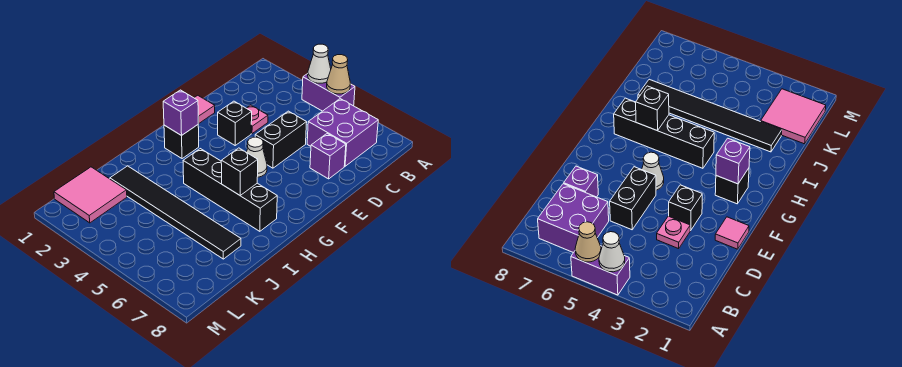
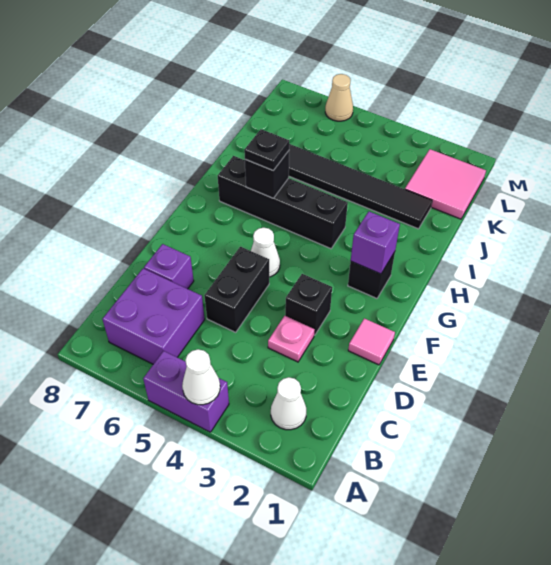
tan 1x1 cone [327,55,351,94] -> tan 1x1 cone moved to [325,74,353,121]
none -> white 1x1 cone [271,377,306,430]
none -> black 1x1 plate [244,129,289,170]

